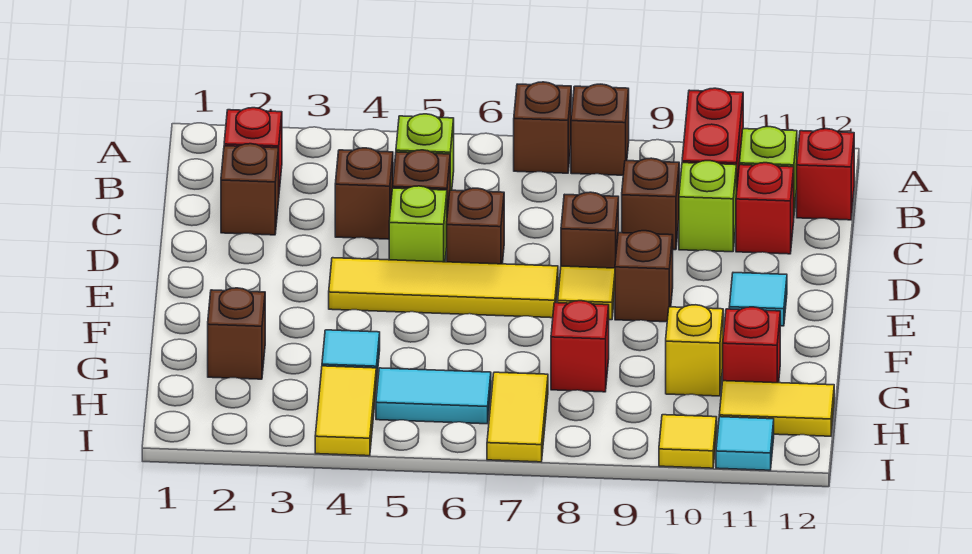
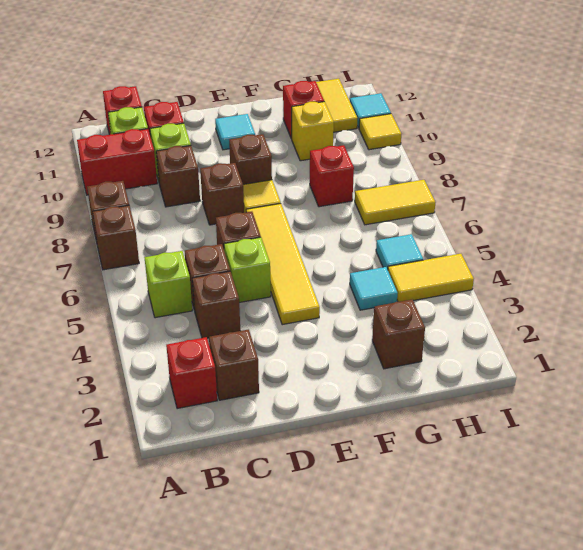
cyan 1x2 tile [376,368,491,424] -> cyan 1x1 tile [376,234,423,270]

